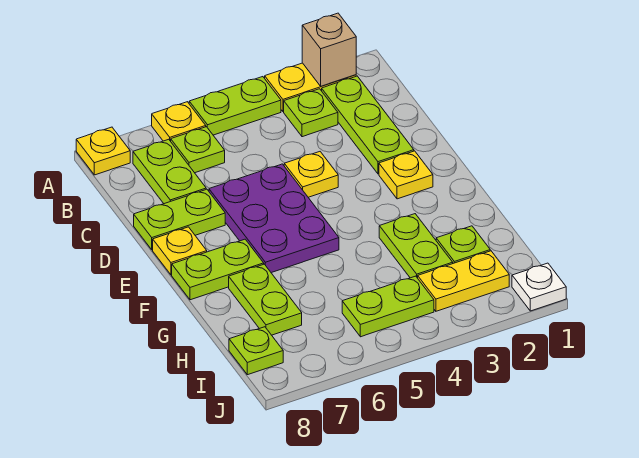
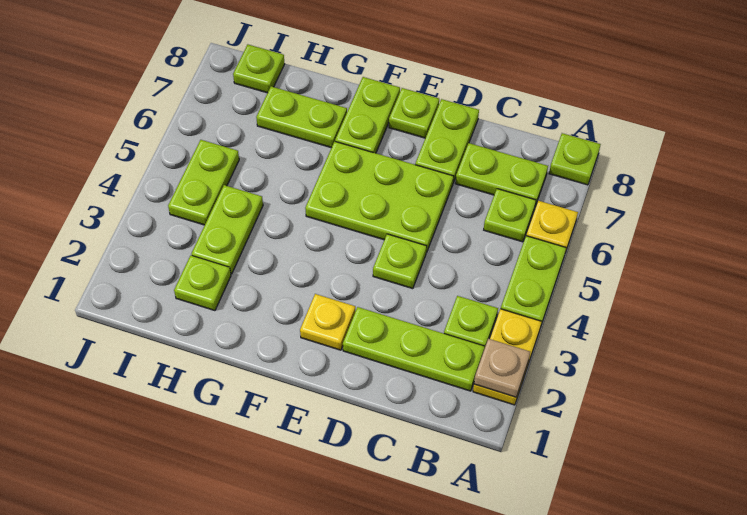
tan 1x1 brick [302,13,356,86] -> tan 1x1 plate [474,339,530,397]
yellow 1x1 plate [76,127,130,175] -> lime 1x1 plate [549,133,601,185]
yellow 1x1 plate [284,152,338,197] -> lime 1x1 plate [373,234,427,289]
purple 2x3 plate [209,164,339,273] -> lime 2x3 plate [305,142,454,252]
yellow 1x1 plate [153,227,207,275] -> lime 1x1 plate [389,88,439,138]
lime 1x2 plate [379,214,453,278] -> lime 1x2 plate turned to [192,185,263,274]
yellow 1x2 plate [418,251,509,311] -> none
white 1x1 plate [512,263,566,311] -> none

